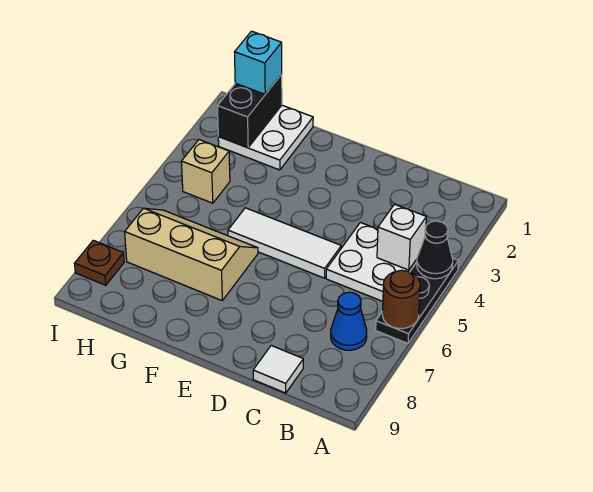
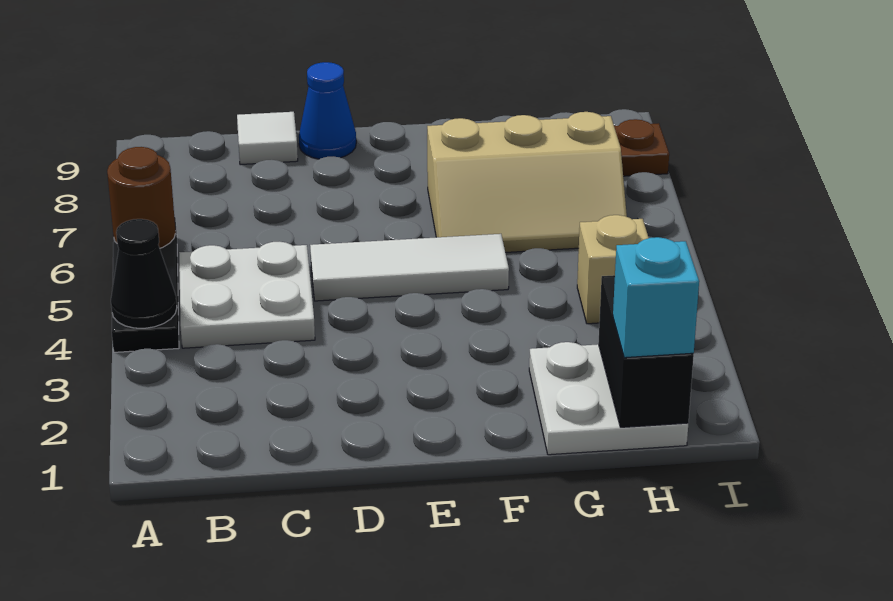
white 1x1 brick [377,204,426,270] -> none
blue 1x1 cone [331,292,367,350] -> blue 1x1 cone moved to [299,62,356,159]

